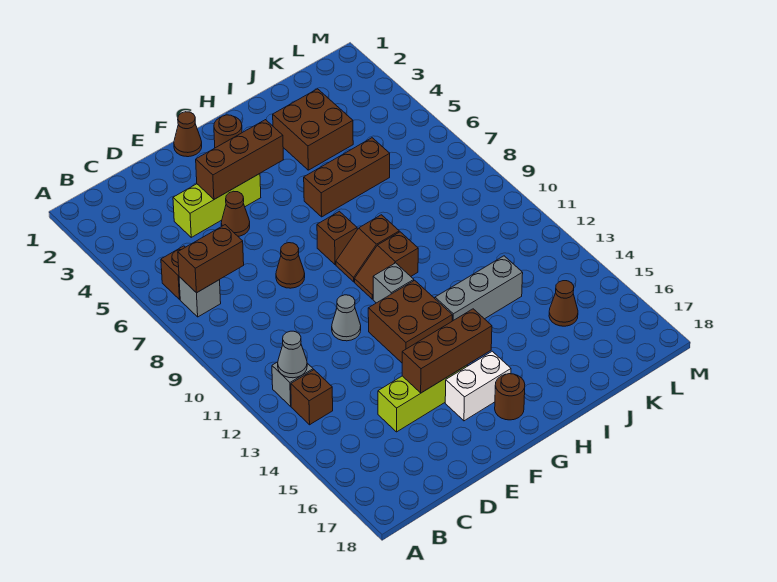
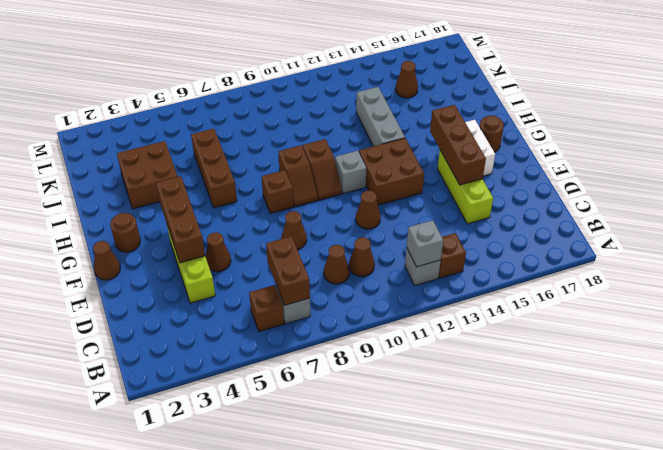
grey 1x1 cone [278,331,307,378] -> grey 1x1 brick [407,220,443,267]
none -> brown 1x1 cone [324,245,349,284]
none -> brown 1x1 cone [349,237,375,277]
grey 1x1 cone [332,295,361,341] -> brown 1x1 cone [356,190,380,229]

